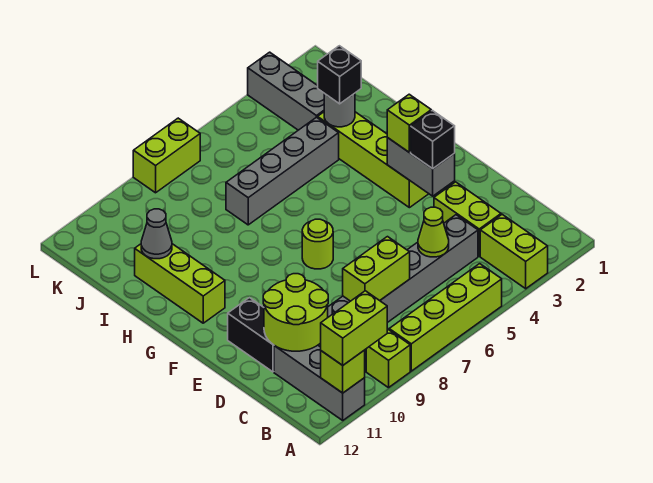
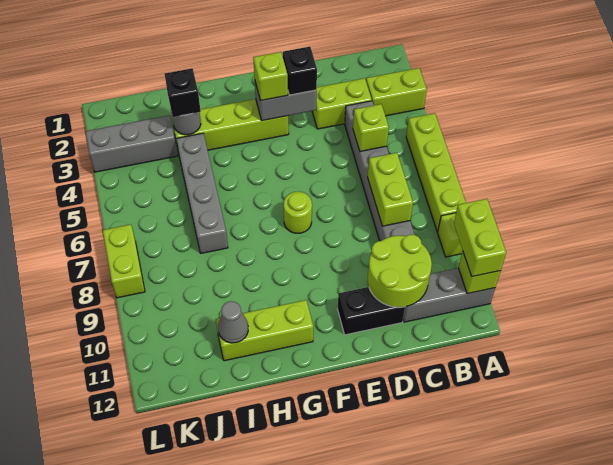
lime 1x1 cone [418,207,449,257] -> lime 1x1 brick [353,104,389,151]

